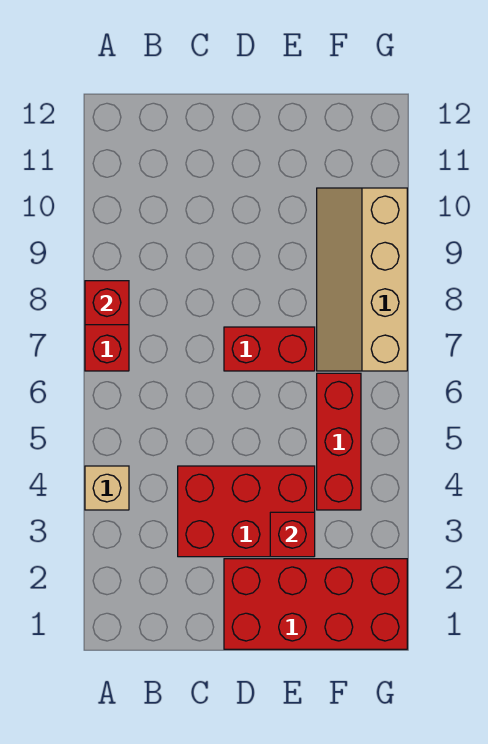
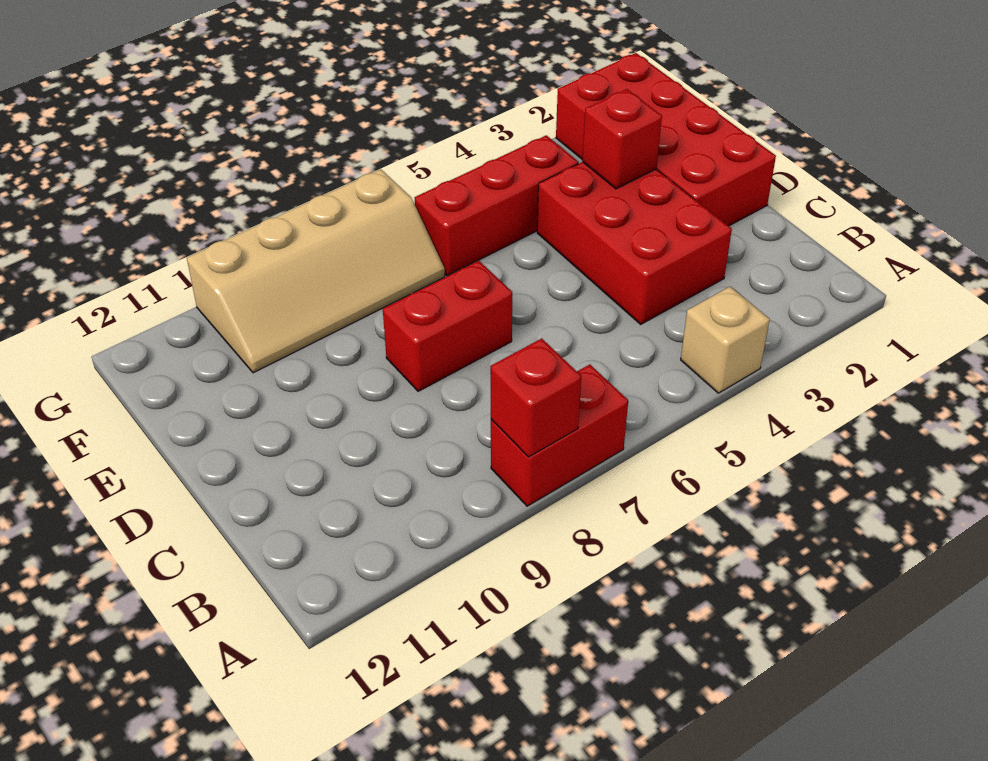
red 1x2 brick [224,327,315,371] -> red 1x2 brick turned to [383,261,512,391]

